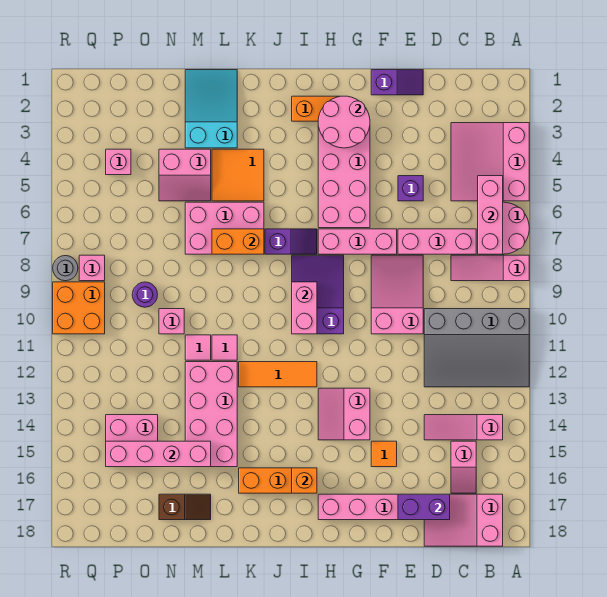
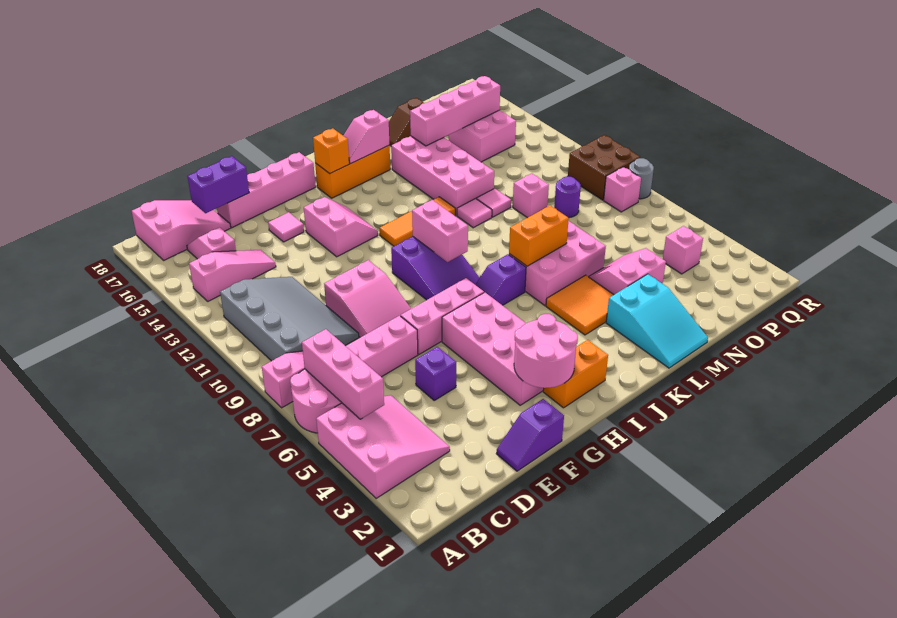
grey 3x4 slope [424,309,529,387] -> grey 3x4 slope turned to [220,277,359,361]
orange 1x1 tile [371,441,397,467] -> pink 1x1 tile [268,212,304,242]
none -> pink 1x2 slope [343,110,389,164]
orange 2x2 brick [53,282,105,334] -> brown 2x2 brick [568,135,640,200]

